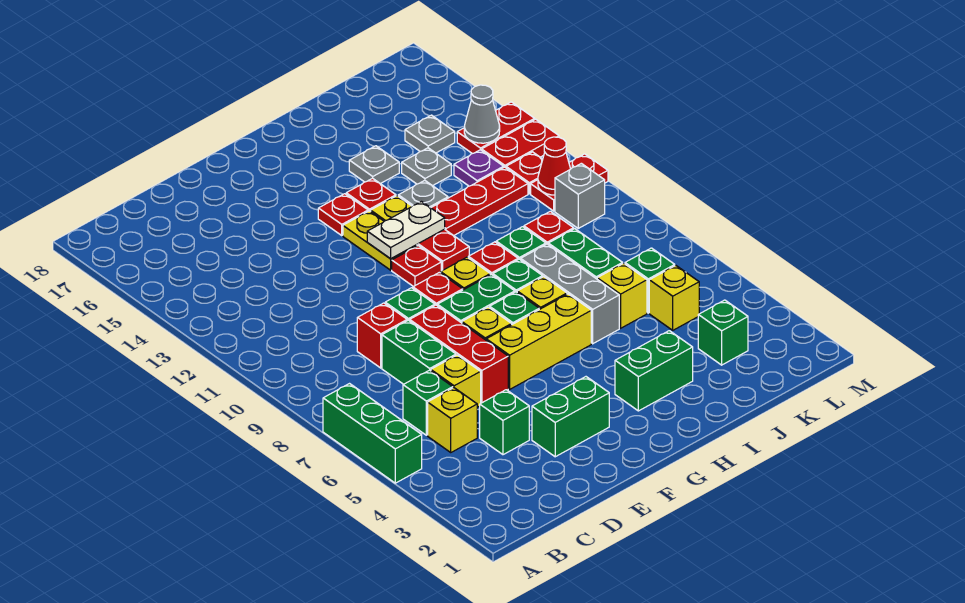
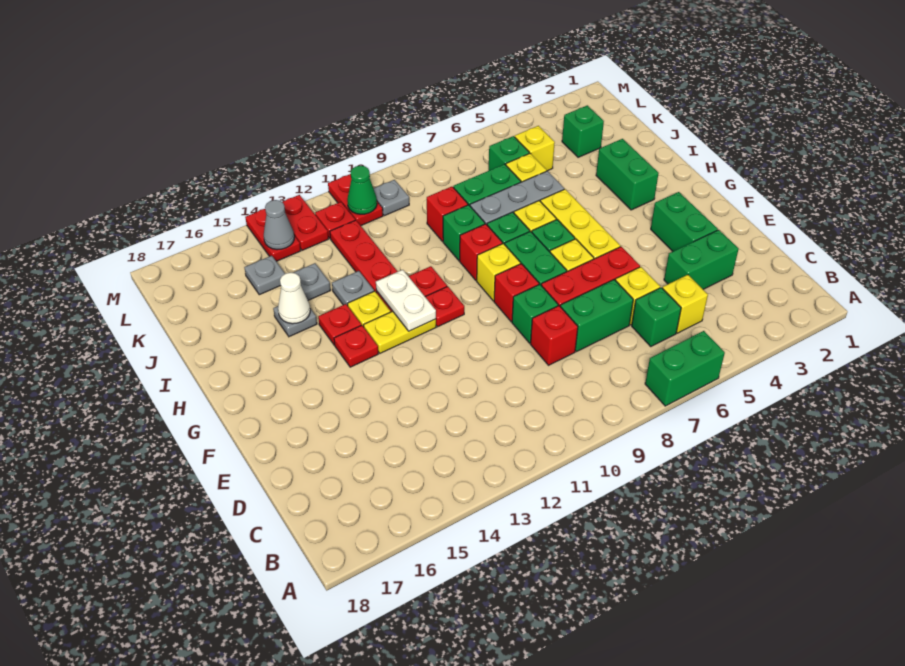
green 1x3 brick [323,384,422,483] -> green 1x2 brick [645,331,725,406]
green 1x1 brick [480,390,529,455] -> green 1x2 brick [664,230,739,289]
none -> white 1x1 cone [278,273,310,324]
purple 1x1 plate [454,150,504,186] -> none
grey 1x1 brick [555,163,605,228] -> grey 1x1 plate [373,180,409,216]
red 1x1 cone [538,137,570,195] -> green 1x1 cone [347,166,377,214]

